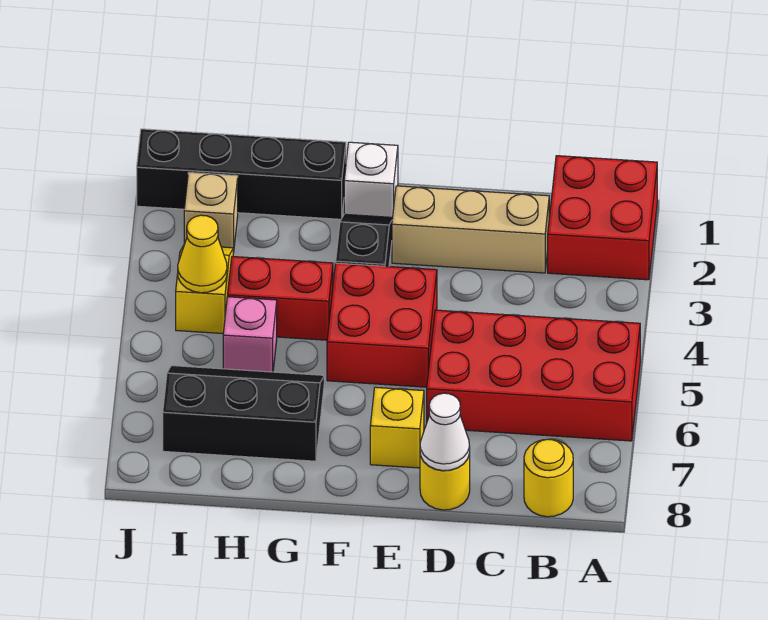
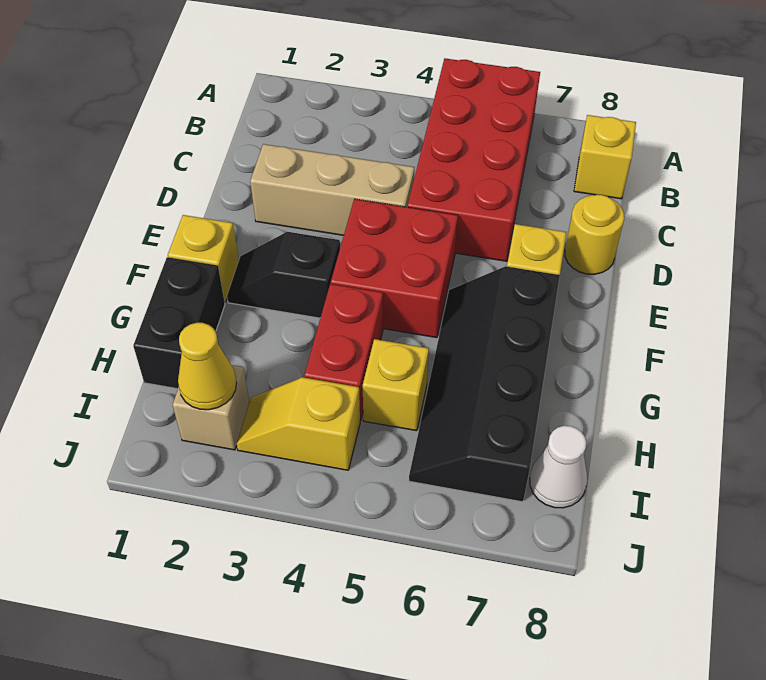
red 2x2 brick [548,156,657,280] -> none
yellow 1x1 round brick [524,439,573,517] -> yellow 1x1 brick [574,115,636,199]
tan 1x3 brick [392,186,549,273] -> tan 1x3 brick turned to [250,144,415,235]
white 1x1 cone [420,393,470,471] -> white 1x1 cone moved to [530,426,587,508]
white 1x1 brick [344,142,398,217] -> yellow 1x1 brick [168,215,239,302]
black 1x4 brick [137,129,346,219] -> black 1x2 brick [133,257,225,389]
black 2x3 slope [163,366,324,461] -> black 2x4 slope [409,266,560,502]
pink 1x1 brick [223,297,277,372] -> yellow 1x1 brick [363,339,429,431]
yellow 1x1 cone [178,215,227,293] -> yellow 1x1 cone moved to [178,323,237,410]

